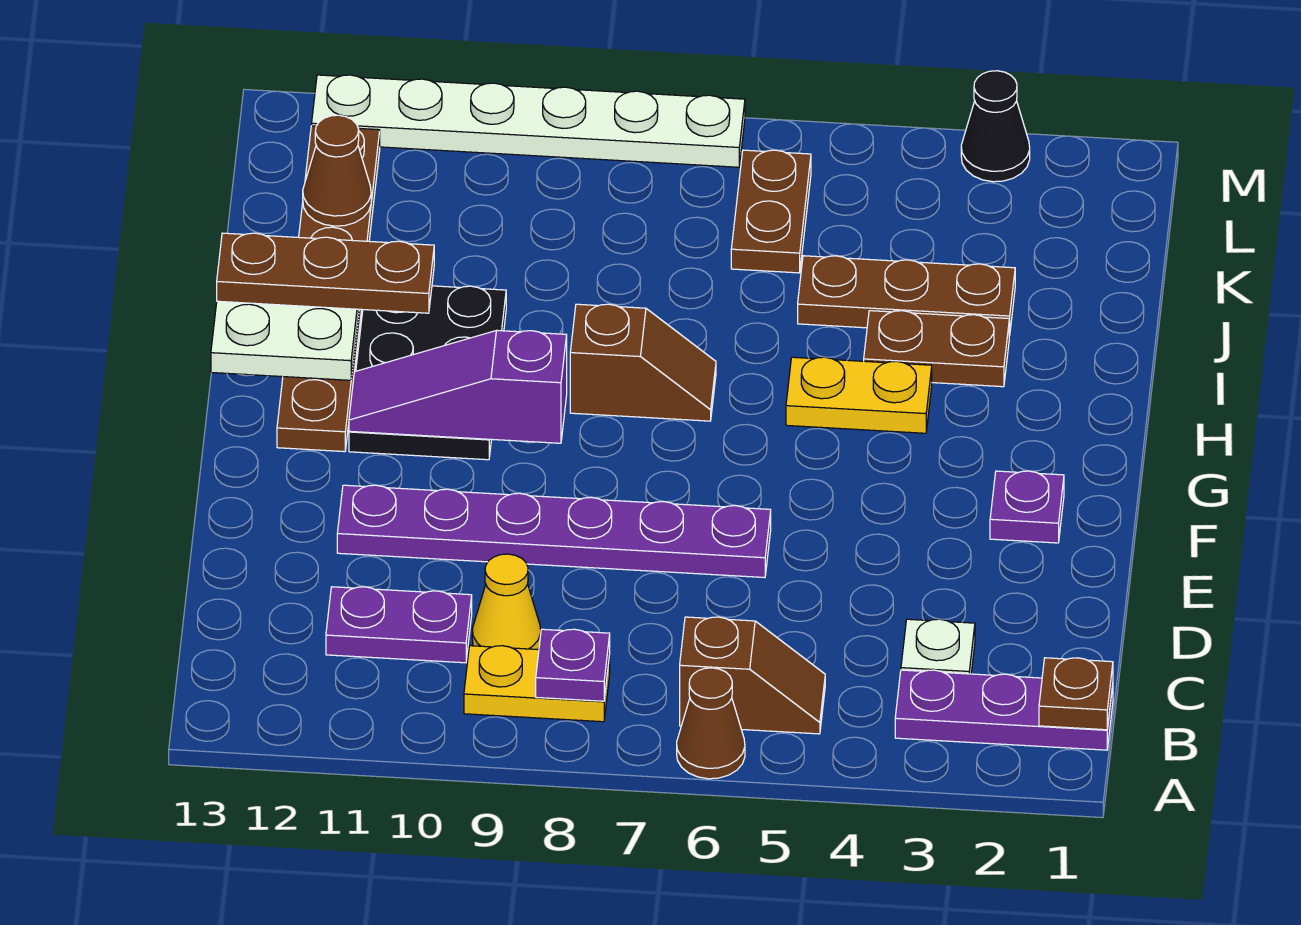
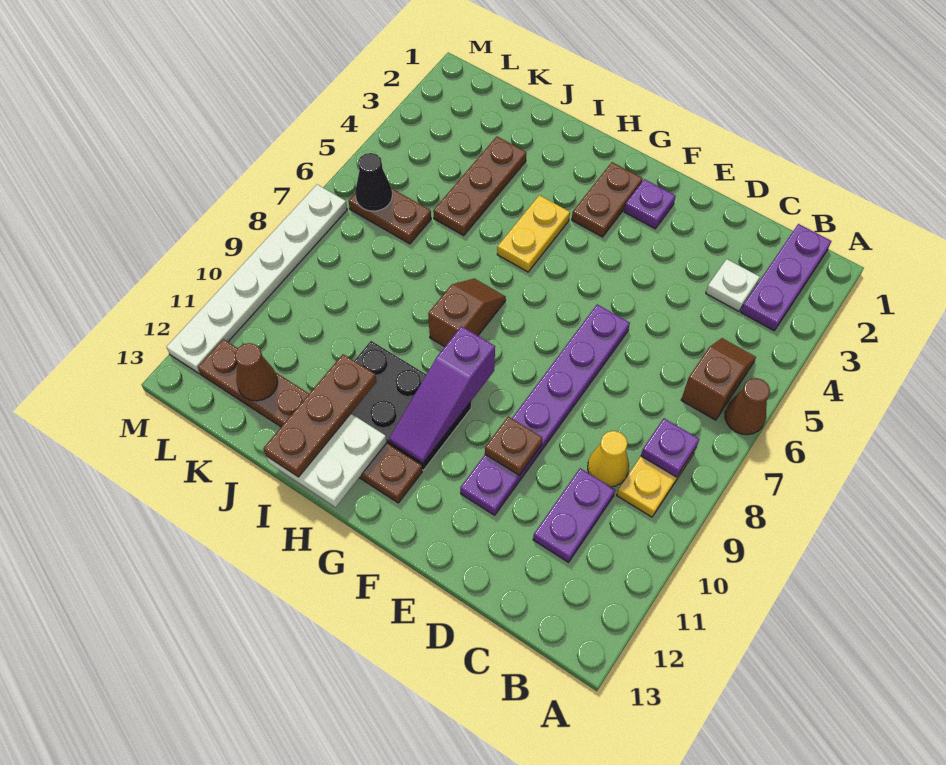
brown 1x1 plate [1039,658,1113,730] -> brown 1x1 plate moved to [485,417,542,475]
brown 1x2 plate [864,311,1009,387] -> brown 1x2 plate moved to [572,162,643,237]
black 1x1 cone [961,71,1030,182] -> black 1x1 cone moved to [355,153,392,211]

